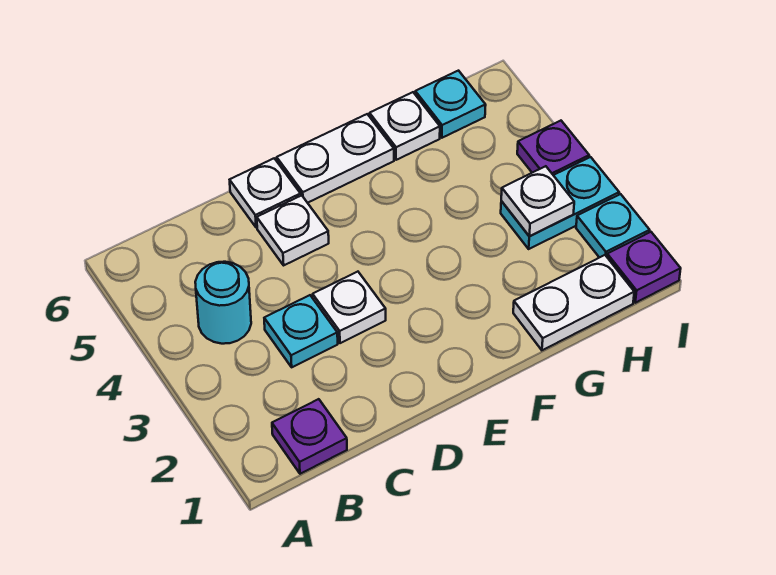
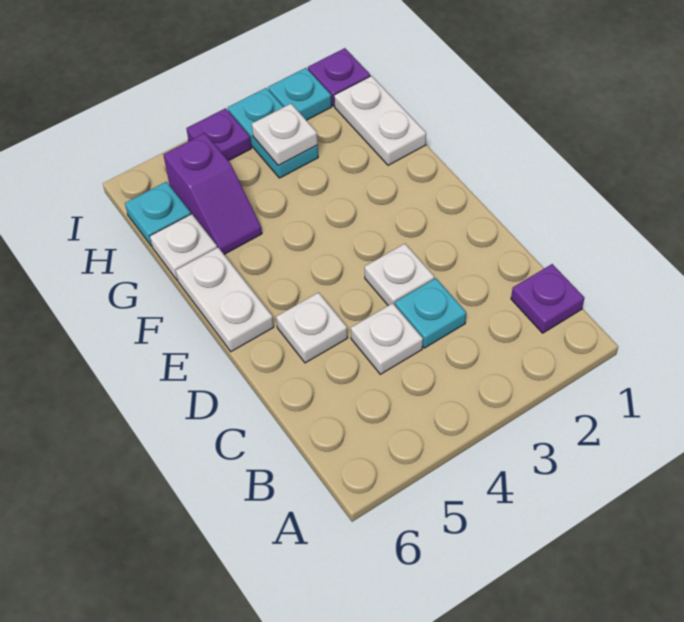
cyan 1x1 round brick [195,262,251,344] -> none
white 1x1 plate [230,158,301,228] -> white 1x1 plate moved to [351,303,423,374]
none -> purple 1x2 slope [163,133,262,254]

